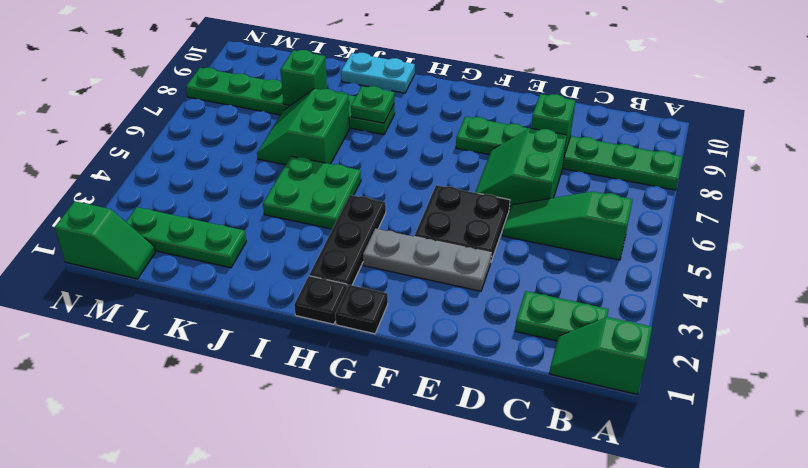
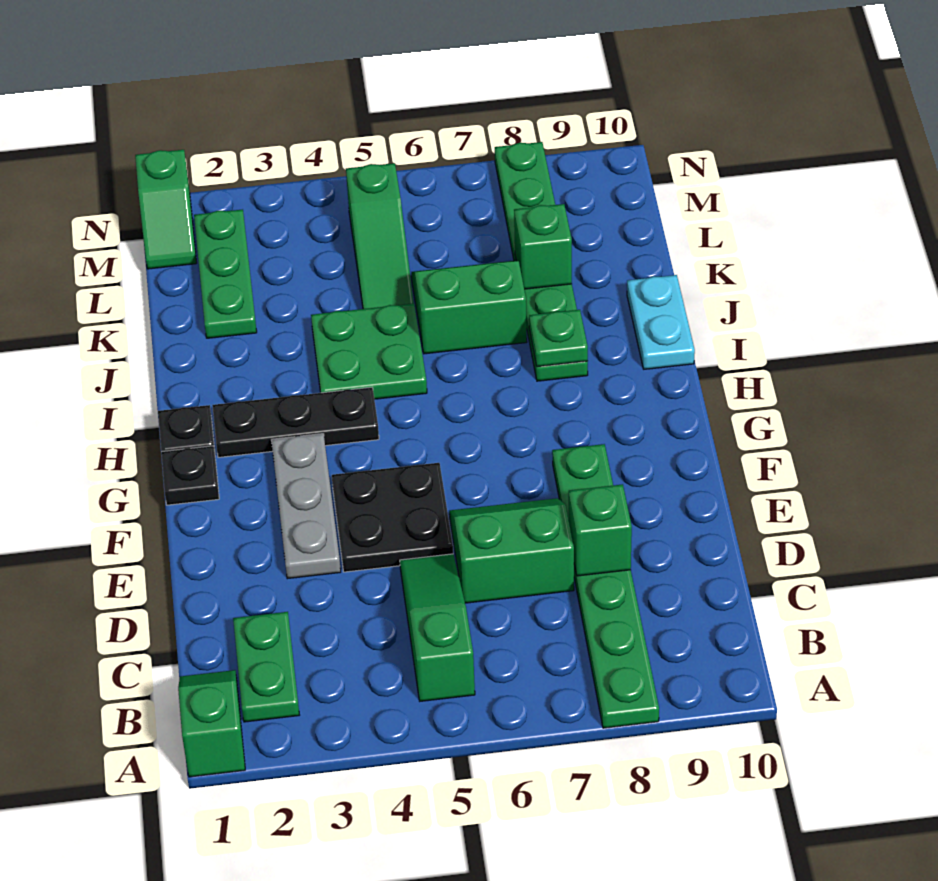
none -> green 1x3 slope [346,163,414,309]

